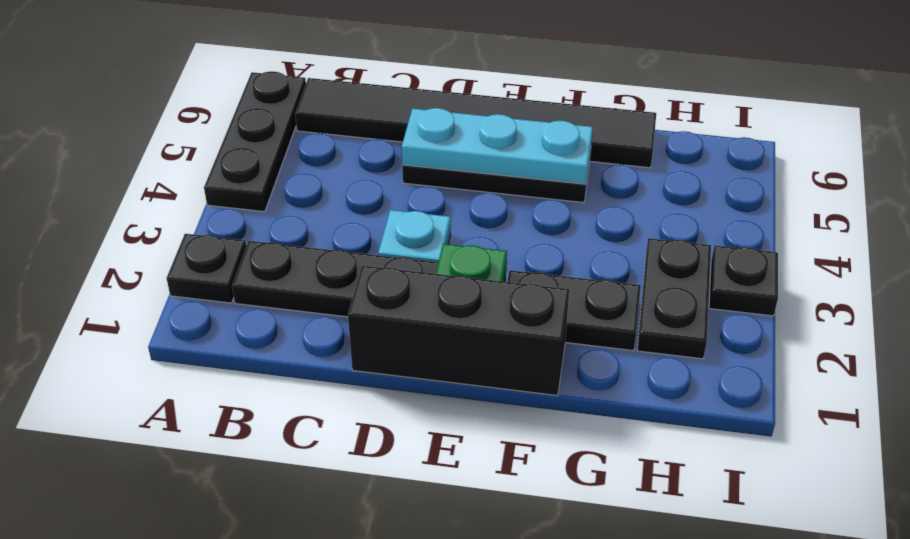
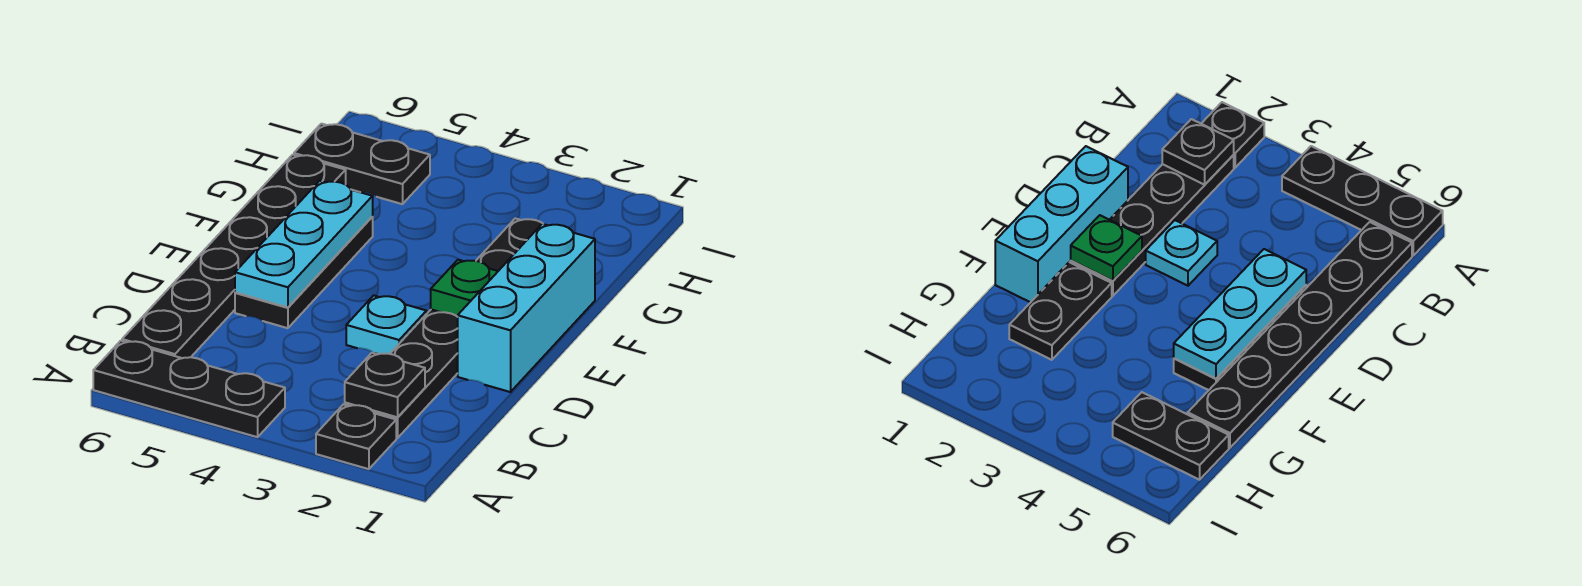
black 1x6 tile [295,78,656,168] -> black 1x6 plate [122,155,346,358]
black 1x3 brick [348,266,570,396] -> cyan 1x3 brick [458,224,595,392]
black 1x2 plate [637,238,711,359] -> black 1x2 plate moved to [294,124,430,204]
black 1x1 plate [709,246,778,316] -> black 1x1 plate moved to [345,353,425,417]

